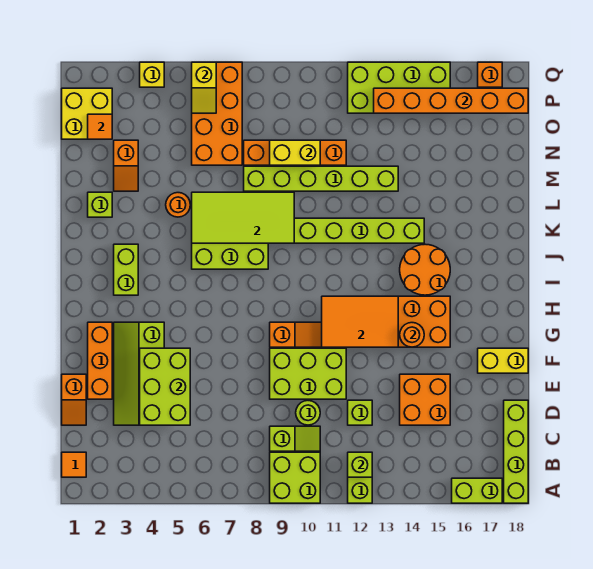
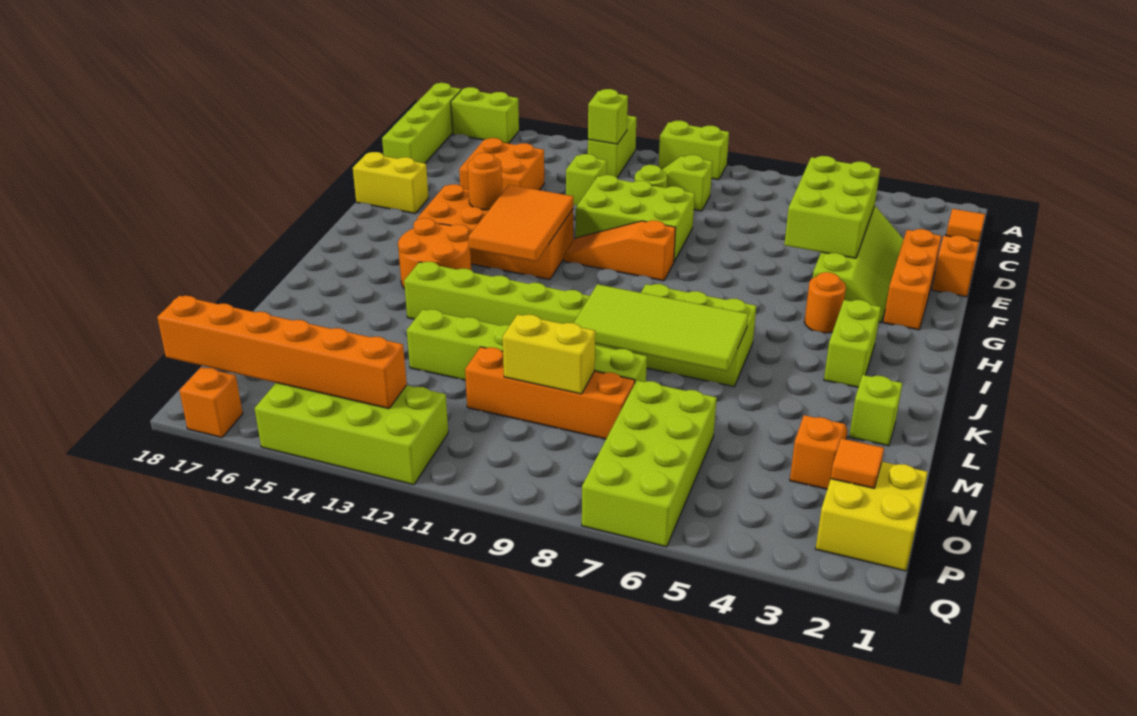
lime 2x2 brick [270,452,320,503] -> lime 1x2 brick [659,121,729,180]
orange 2x3 tile [322,296,398,347] -> orange 2x3 tile turned to [468,185,573,261]
orange 1x1 round brick [166,193,190,217] -> orange 1x1 round brick moved to [805,272,846,333]
orange 2x4 brick [192,62,242,165] -> lime 2x4 brick [582,380,717,547]
yellow 1x2 slope [192,62,216,113] -> none
yellow 1x1 brick [140,62,164,87] -> none

